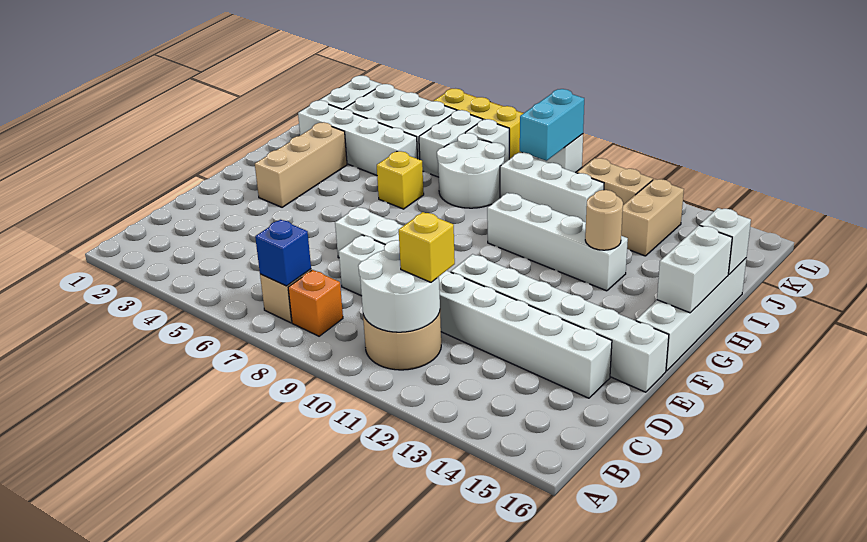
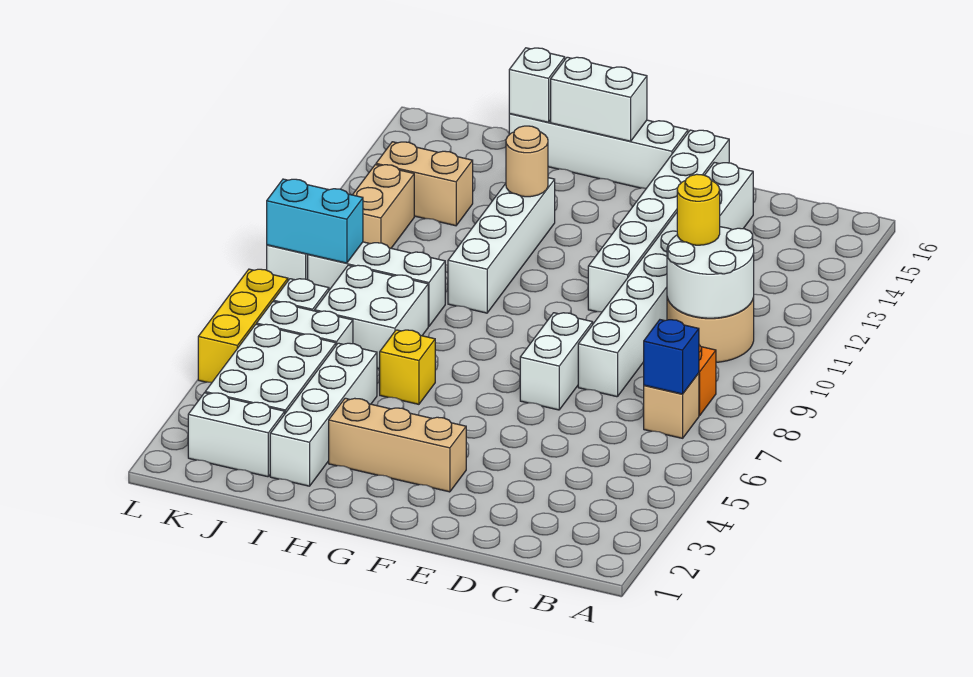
yellow 1x1 brick [399,212,455,282] -> yellow 1x1 round brick [677,174,720,245]
white 2x2 round brick [437,133,505,208] -> white 2x2 brick [315,265,428,369]
white 1x3 brick [500,152,604,222] -> white 1x3 brick turned to [308,242,445,326]

